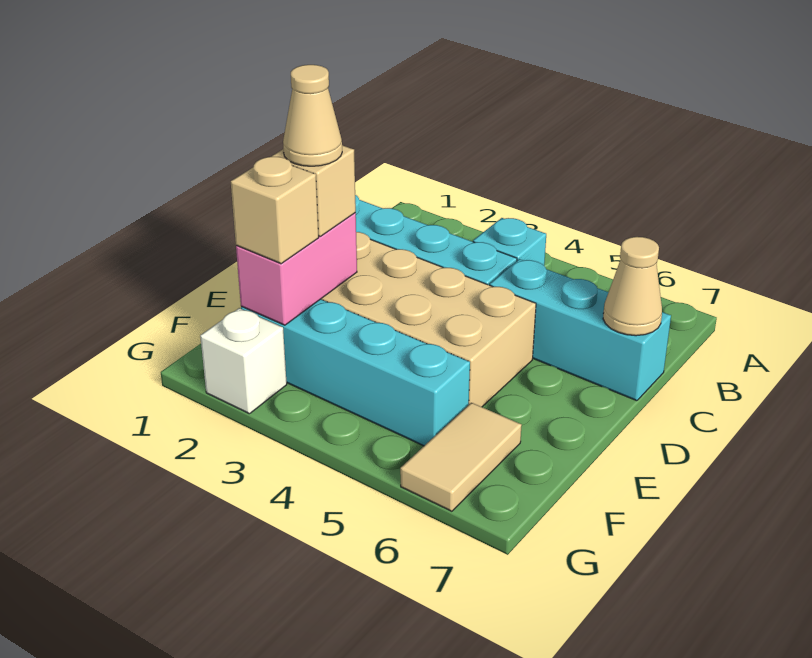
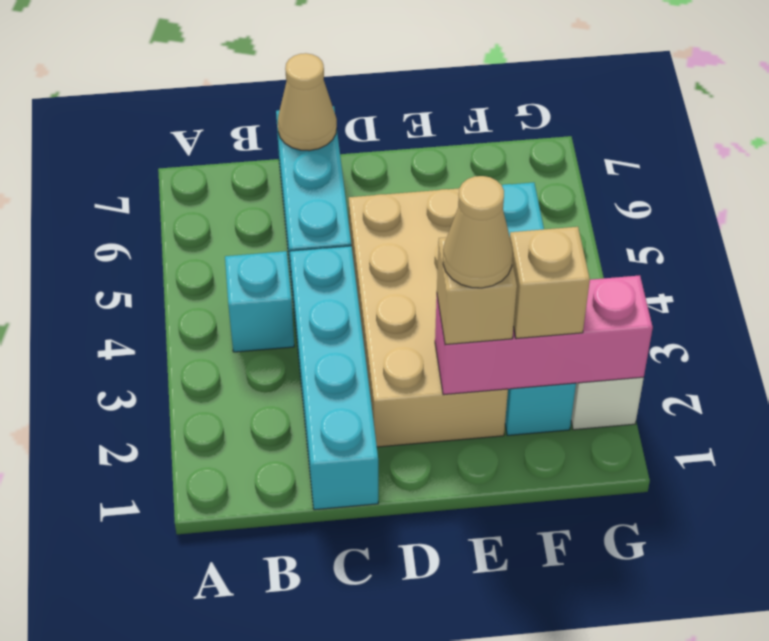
pink 1x2 brick [236,213,357,325] -> pink 1x3 brick [435,275,653,395]
tan 1x2 tile [400,403,522,511] -> none

